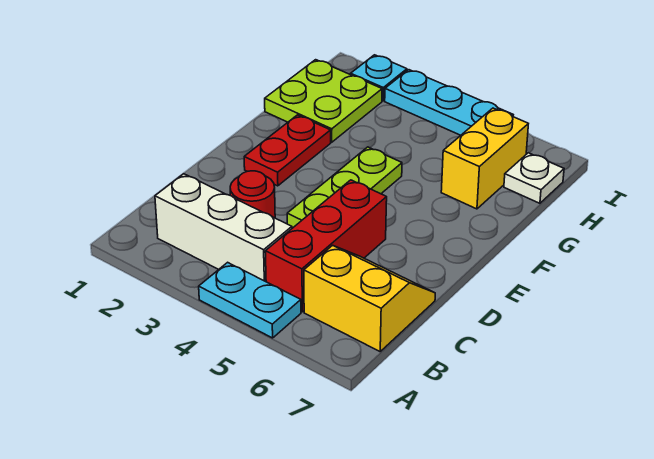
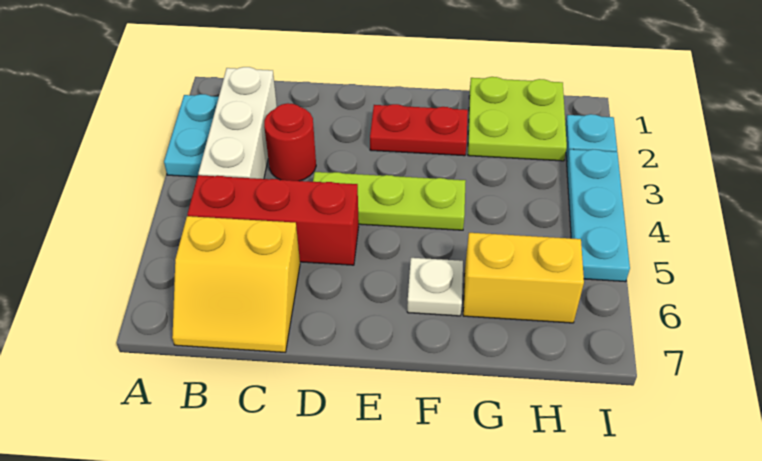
cyan 1x2 plate [199,262,301,338] -> cyan 1x2 plate moved to [164,94,219,177]
yellow 2x2 slope [304,245,435,351] -> yellow 2x2 slope turned to [172,216,300,352]
white 1x1 plate [504,153,564,203] -> white 1x1 plate moved to [407,258,463,316]

